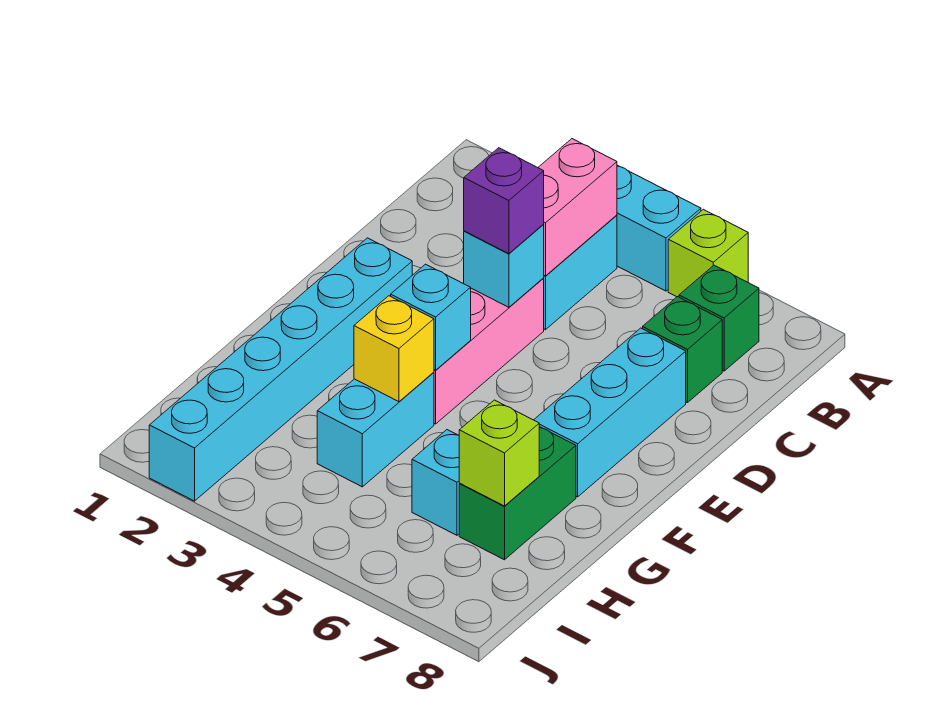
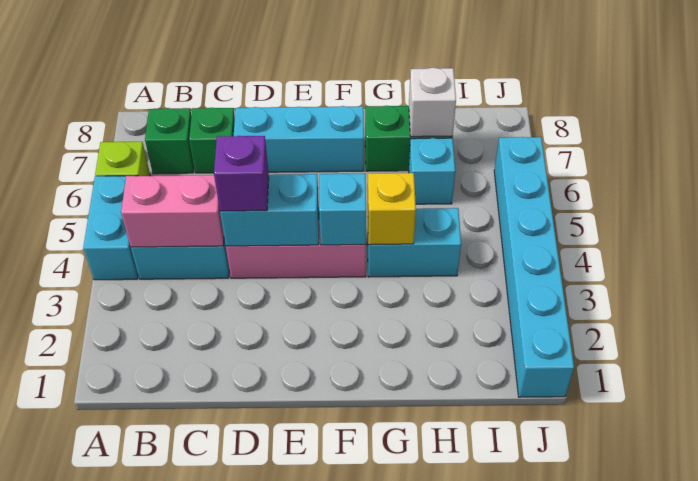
cyan 1x1 brick [463,225,544,307] -> cyan 1x2 brick [220,174,319,246]
cyan 1x6 brick [149,238,412,501] -> cyan 1x6 brick turned to [494,137,574,397]
lime 1x1 brick [459,400,539,506] -> white 1x1 brick [409,68,456,137]

